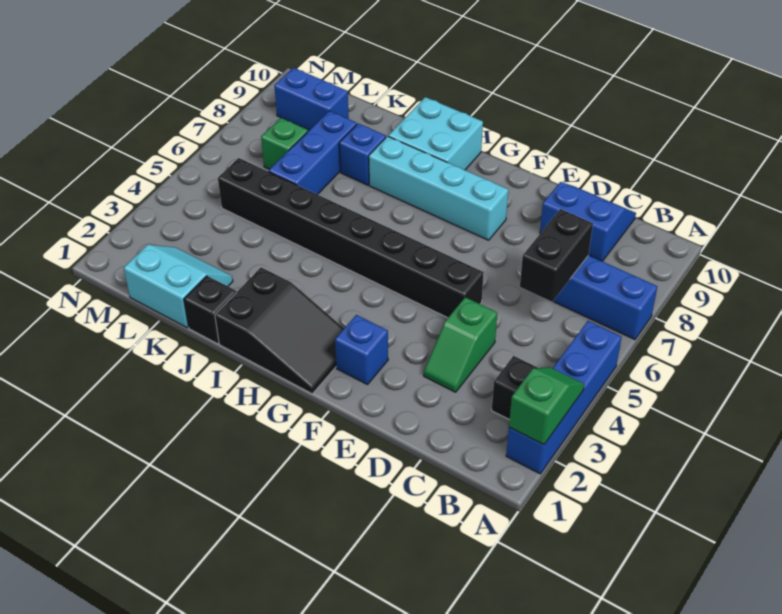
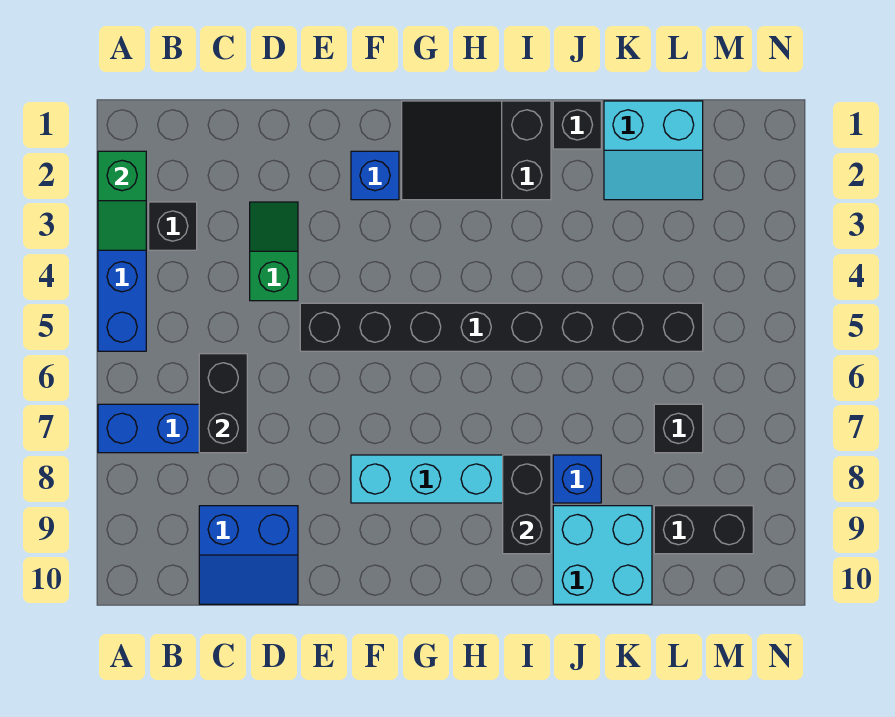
cyan 2x2 brick [388,97,483,170] -> cyan 2x2 brick moved to [553,506,652,604]
none -> black 1x2 brick [503,455,551,554]
blue 1x3 brick [269,111,357,195] -> none
green 1x1 brick [261,118,308,169] -> black 1x1 brick [654,404,703,453]
blue 1x2 brick [274,68,349,130] -> black 1x2 brick [654,506,753,554]

